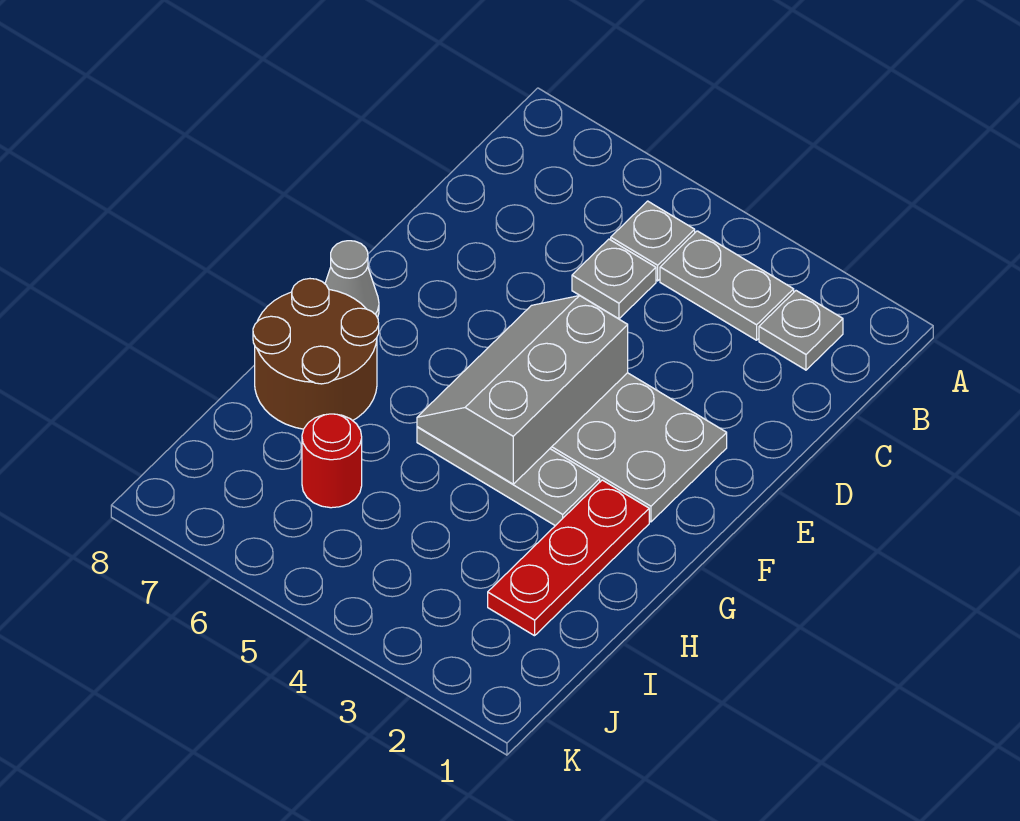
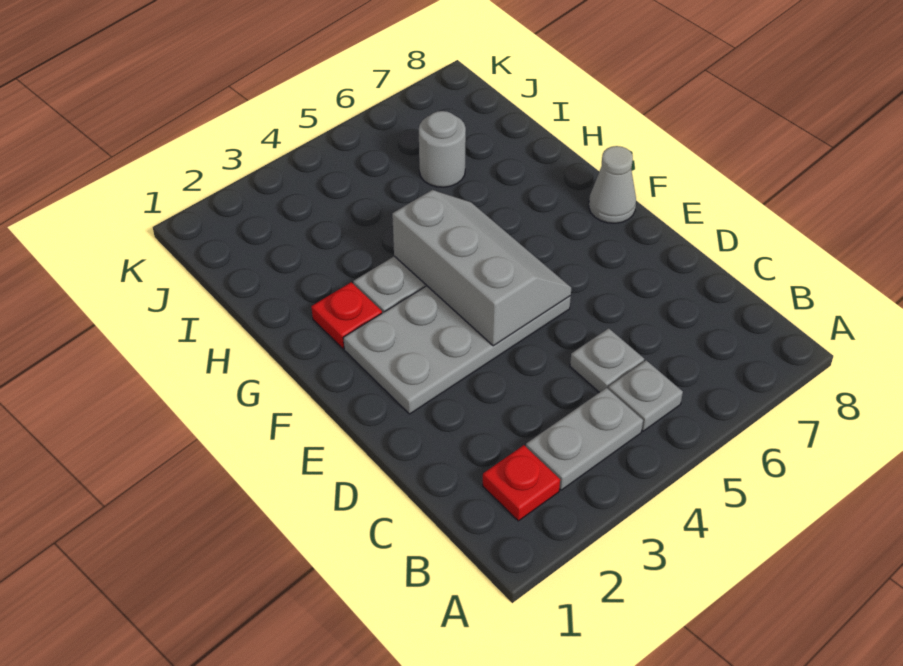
grey 1x1 plate [759,291,843,370] -> red 1x1 plate [483,445,560,521]
red 1x3 plate [488,480,649,636] -> red 1x1 plate [311,282,382,349]
brown 2x2 round brick [253,279,379,429] -> none
red 1x1 round brick [302,414,362,508] -> grey 1x1 round brick [419,111,466,187]

